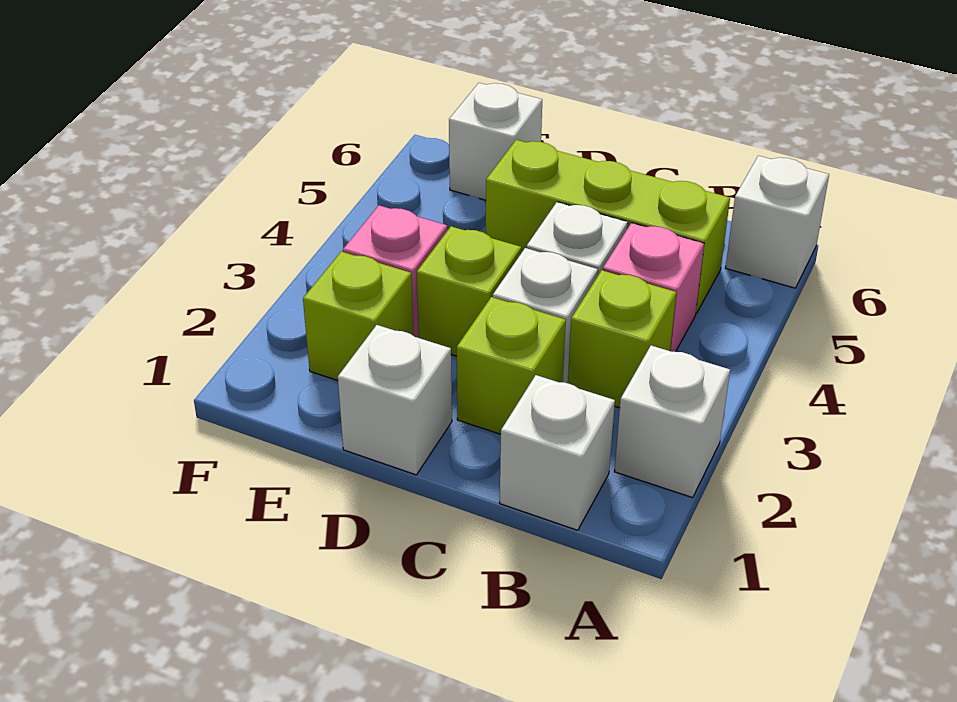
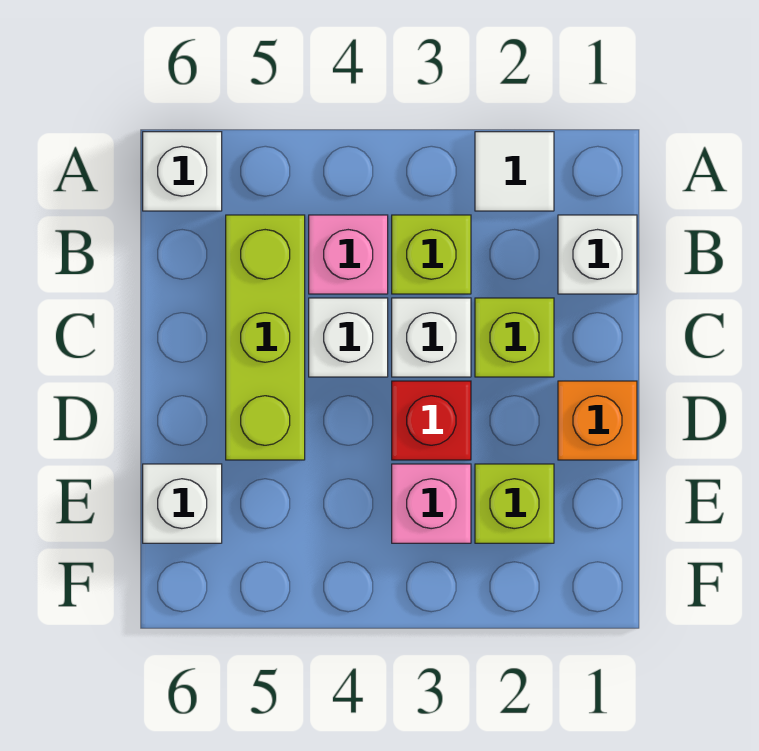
white 1x1 brick [614,346,730,498] -> white 1x1 tile [475,132,554,211]
white 1x1 brick [338,325,452,475] -> orange 1x1 brick [558,381,637,460]
lime 1x1 brick [417,226,521,356] -> red 1x1 brick [392,381,471,460]

